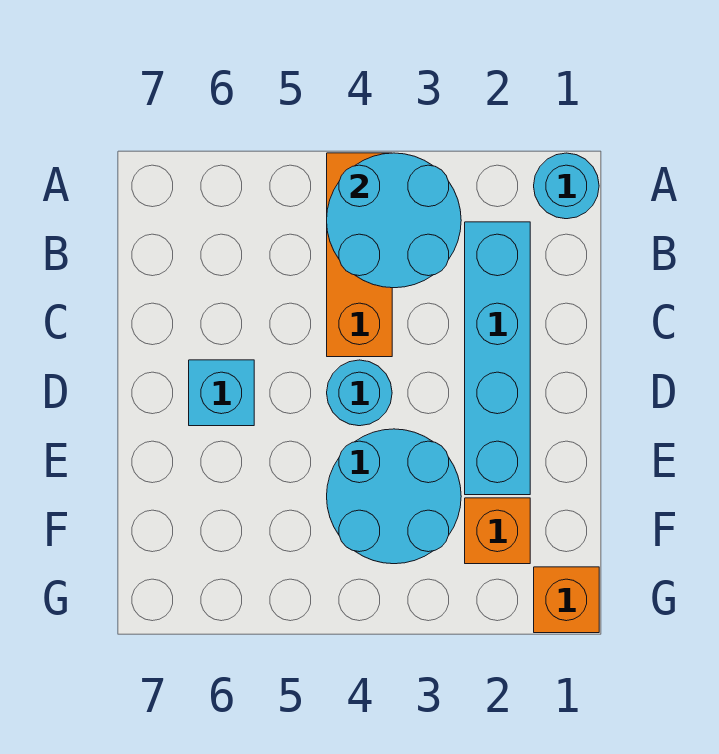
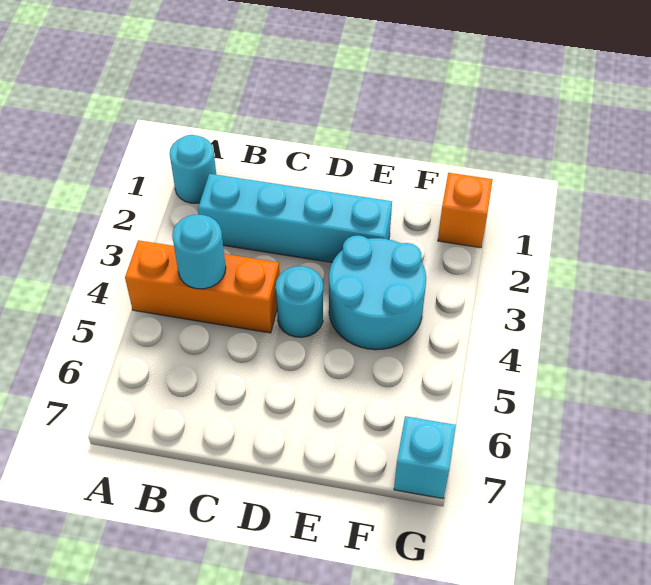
cyan 2x2 round brick [327,153,461,288] -> cyan 1x1 round brick [172,215,226,289]
cyan 1x1 brick [189,360,254,426] -> cyan 1x1 brick moved to [394,416,456,498]
orange 1x1 brick [465,498,530,564] -> none

